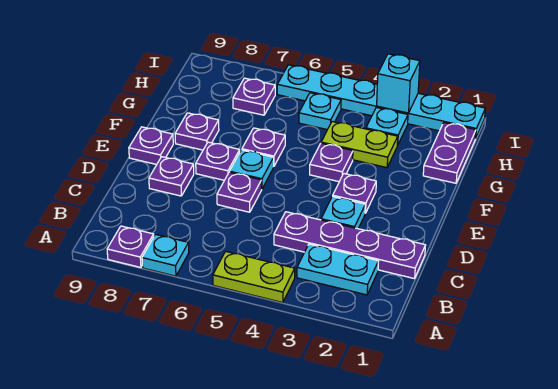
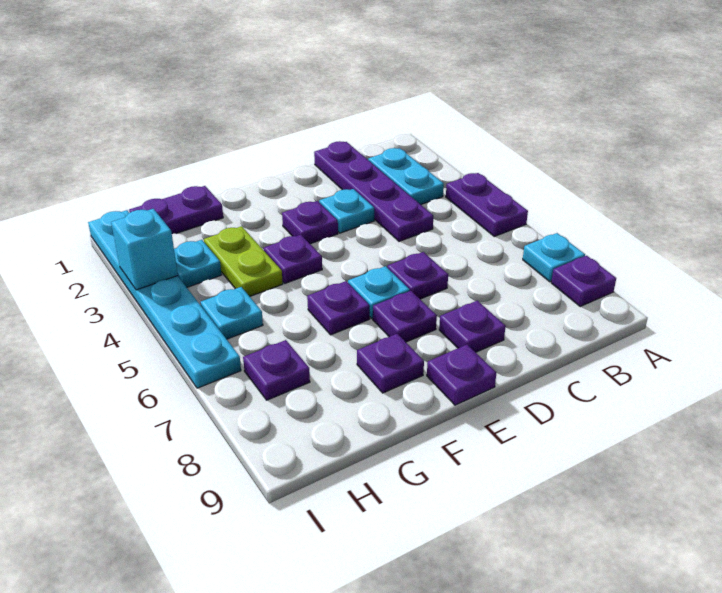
lime 1x2 plate [213,251,295,303] -> purple 1x2 plate [446,173,528,236]

